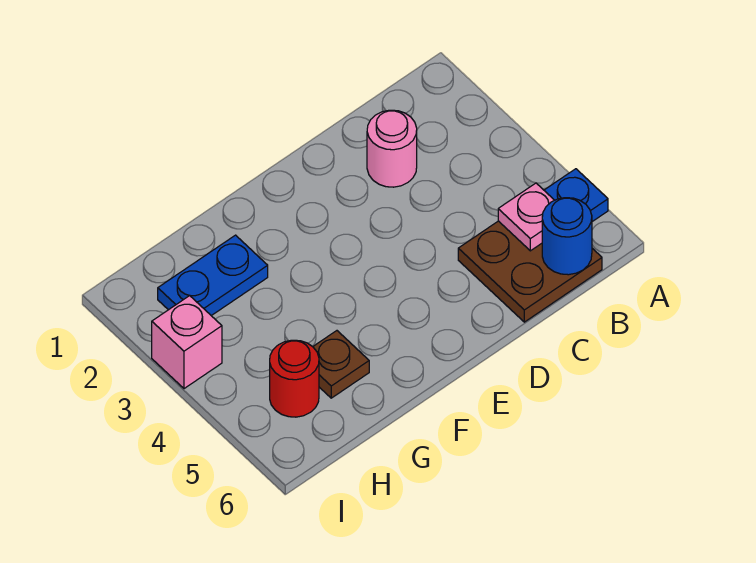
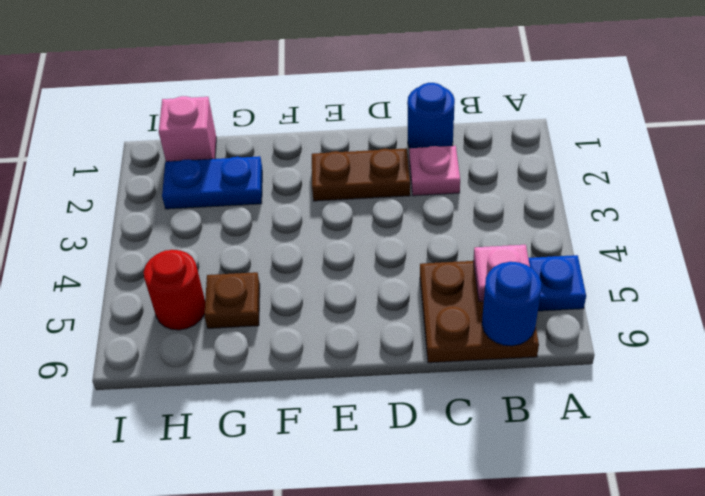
none -> blue 1x1 round brick [407,83,455,148]
pink 1x1 round brick [367,110,417,187] -> pink 1x1 plate [409,146,460,196]
none -> brown 1x2 plate [312,148,410,201]
pink 1x1 brick [152,296,222,389] -> pink 1x1 brick moved to [159,96,216,162]

